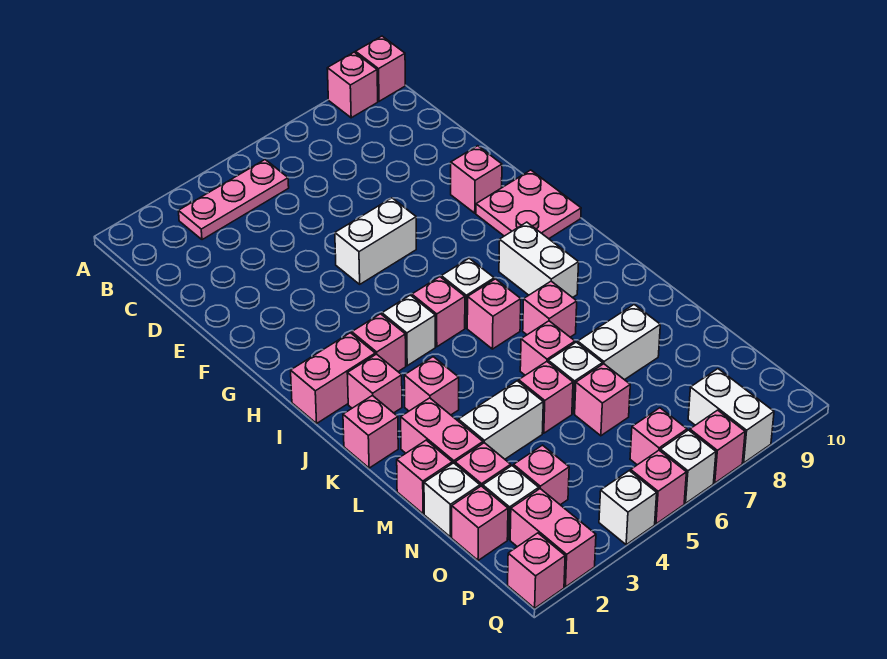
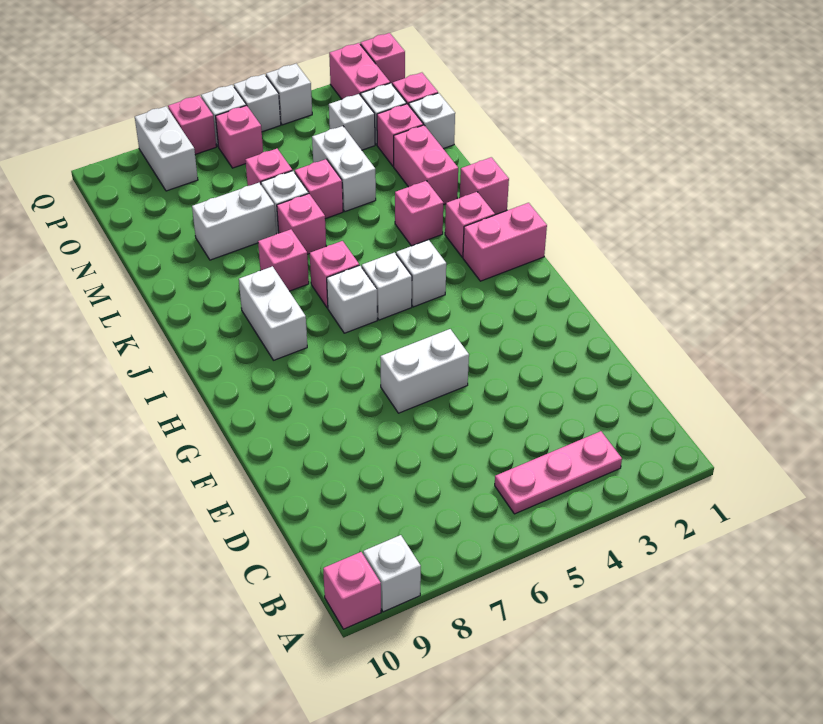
pink 1x1 brick [327,52,378,118] -> white 1x1 brick [363,535,421,612]
pink 1x1 brick [451,146,502,213] -> none
pink 2x2 plate [476,170,581,239] -> none
pink 1x1 brick [352,314,406,371] -> none
pink 1x1 brick [412,277,465,347] -> white 1x1 brick [362,253,412,320]
pink 1x1 brick [397,440,452,514] -> none
white 1x2 brick [458,381,543,459] -> white 1x2 brick turned to [312,126,376,211]
pink 1x1 brick [514,445,569,505] -> white 1x1 brick [329,94,375,150]
pink 1x1 brick [631,450,686,524] -> white 1x1 brick [234,74,281,132]

